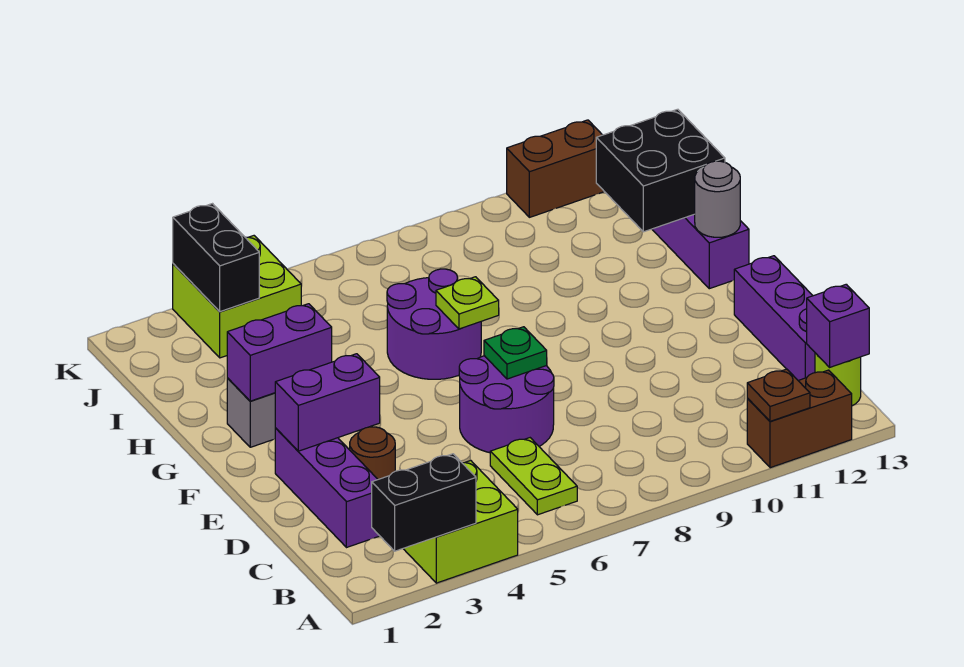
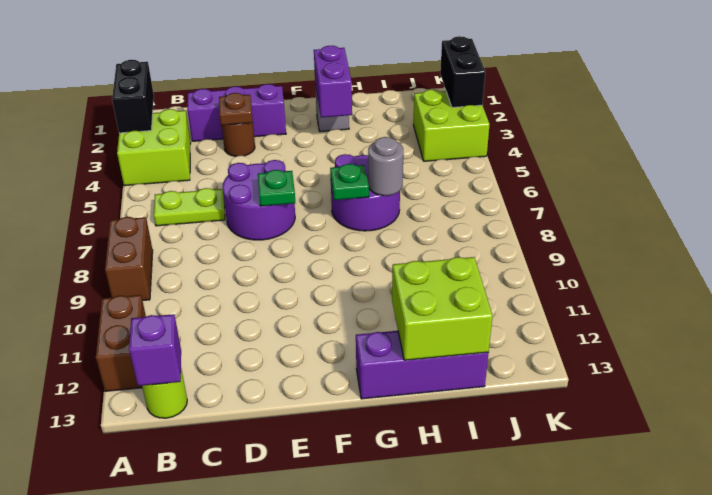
brown 1x1 plate [747,369,810,421] -> brown 1x1 plate moved to [219,93,253,125]
purple 1x3 brick [734,256,815,380] -> none
purple 1x2 brick [275,354,380,451] -> none
lime 1x1 plate [436,277,499,329] -> green 1x1 plate [330,164,369,200]
grey 1x1 round brick [695,161,740,237] -> grey 1x1 round brick moved to [368,137,403,196]
black 2x2 brick [596,109,725,232] -> lime 2x2 brick [392,257,493,360]
black 1x2 brick [173,204,259,312] -> black 1x2 brick turned to [440,36,485,107]
brown 1x2 brick [507,120,604,217] -> brown 1x2 brick moved to [105,217,153,301]

